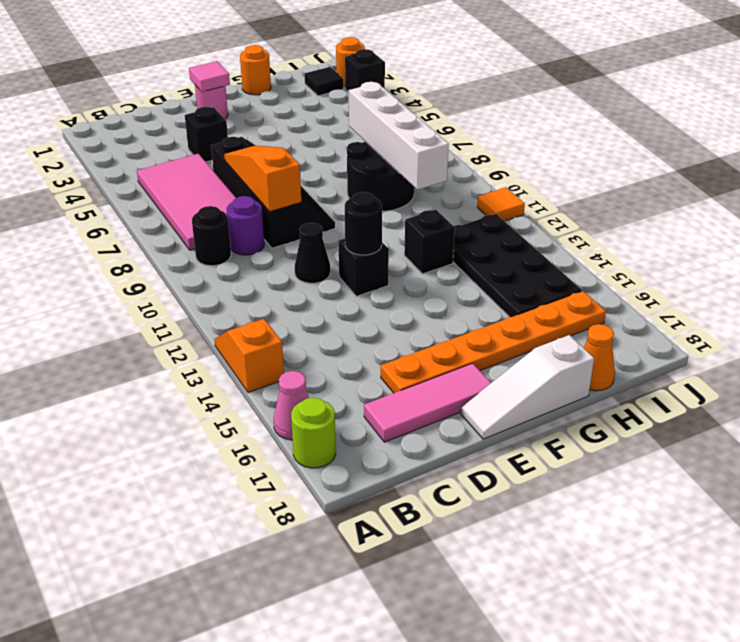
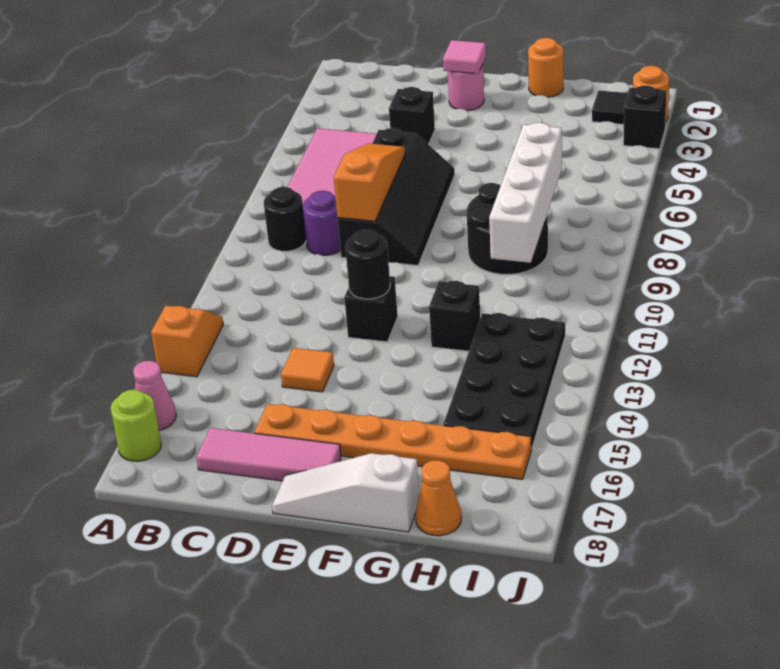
black 1x1 cone [295,223,330,283] -> none
orange 1x1 tile [477,187,525,221] -> orange 1x1 tile moved to [281,348,334,392]

